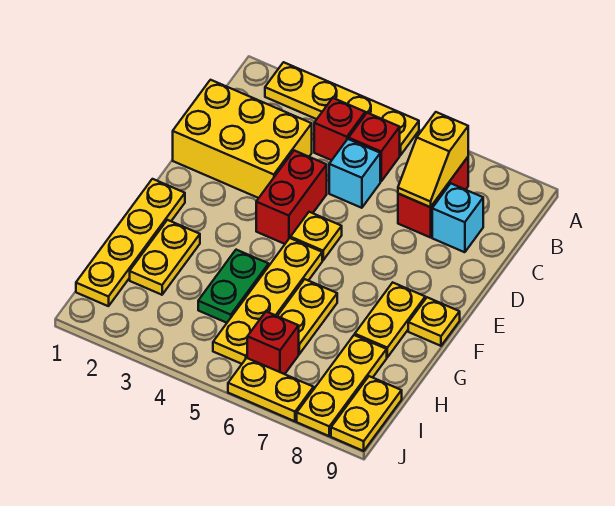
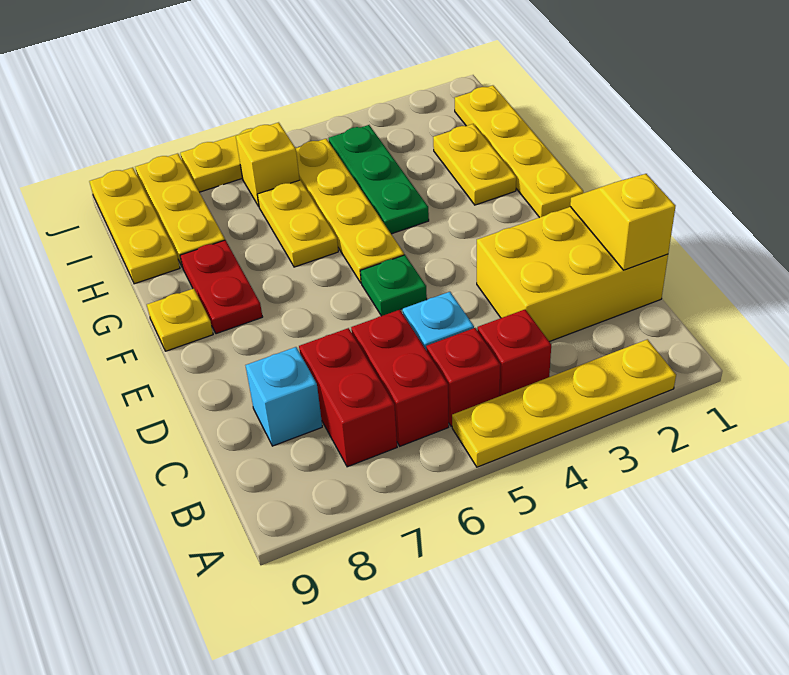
yellow 1x2 slope [398,112,468,207] -> yellow 1x2 slope moved to [570,174,675,270]
red 1x2 brick [256,151,327,244] -> red 1x2 brick moved to [351,310,449,446]
yellow 1x1 plate [291,212,342,260] -> green 1x1 plate [360,255,427,316]
yellow 1x2 plate [355,283,425,357] -> red 1x2 plate [180,240,262,334]
green 1x2 plate [198,250,269,323] -> green 1x3 plate [329,125,429,234]
red 1x1 brick [247,312,299,374] -> yellow 1x1 brick [236,122,300,206]
yellow 1x2 plate [331,376,402,451] -> yellow 1x3 plate [89,168,180,284]

